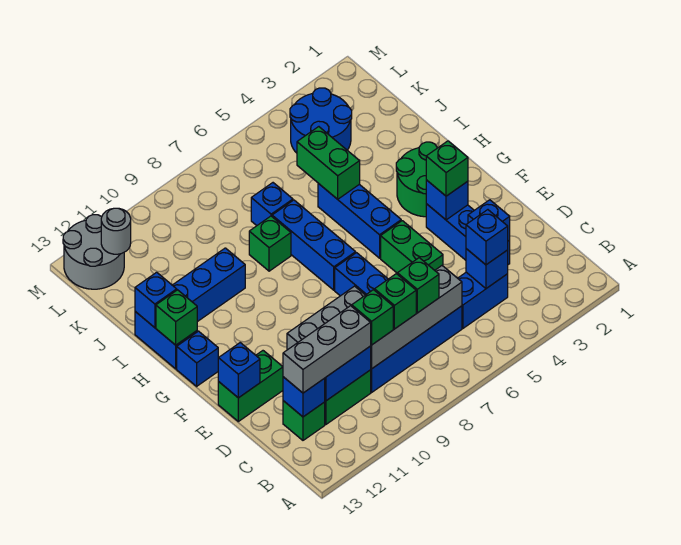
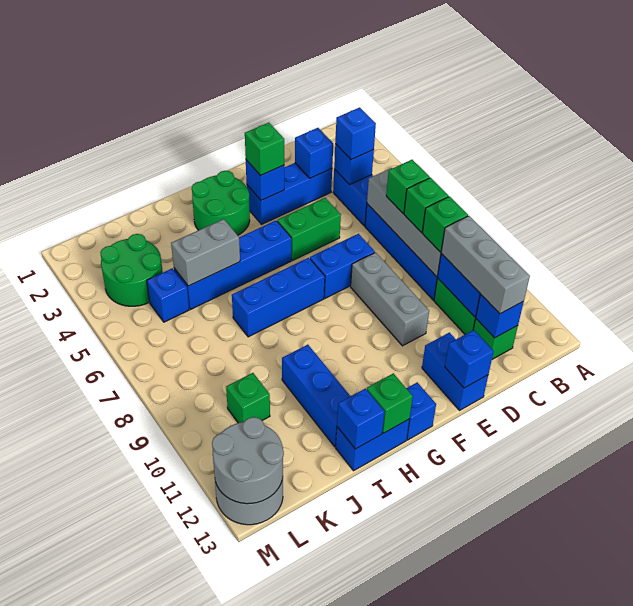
green 1x2 brick [218,351,283,421] -> blue 1x2 brick [422,333,488,410]
blue 1x3 brick [318,183,401,258] -> blue 1x4 brick [174,221,291,309]
green 1x2 brick [297,127,360,199] -> grey 1x2 brick [171,219,240,286]
green 1x1 brick [249,216,291,271] -> green 1x1 brick moved to [226,373,270,423]
blue 1x1 brick [251,183,293,226] -> blue 1x1 brick moved to [147,268,189,322]
blue 2x2 round brick [290,88,352,153] -> green 2x2 round brick [100,234,163,306]
grey 1x1 round brick [101,208,131,254] -> grey 2x2 round brick [212,417,284,504]

